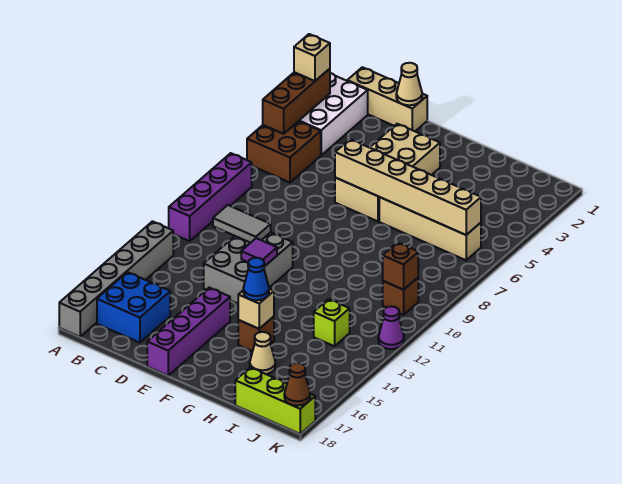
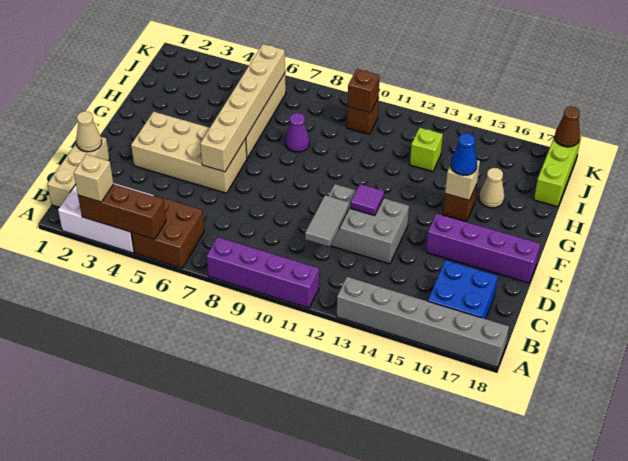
purple 1x1 cone [378,306,404,349] -> purple 1x1 cone moved to [285,113,309,152]

